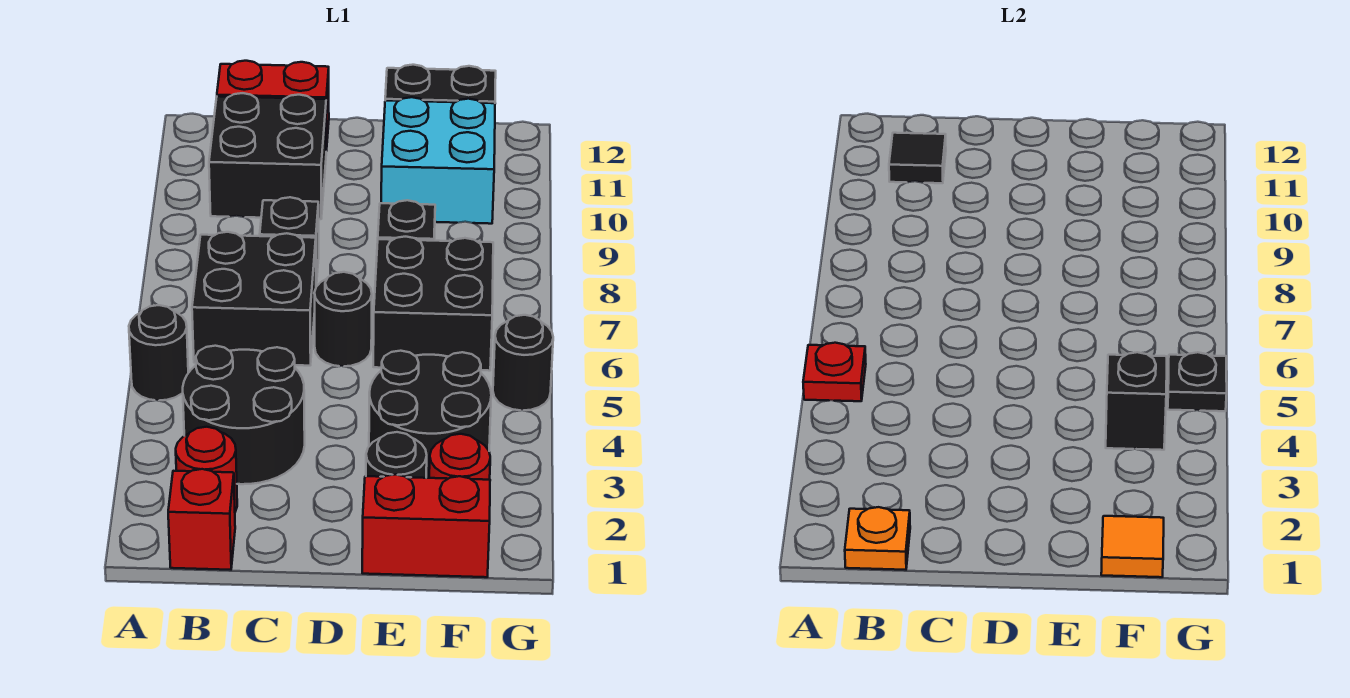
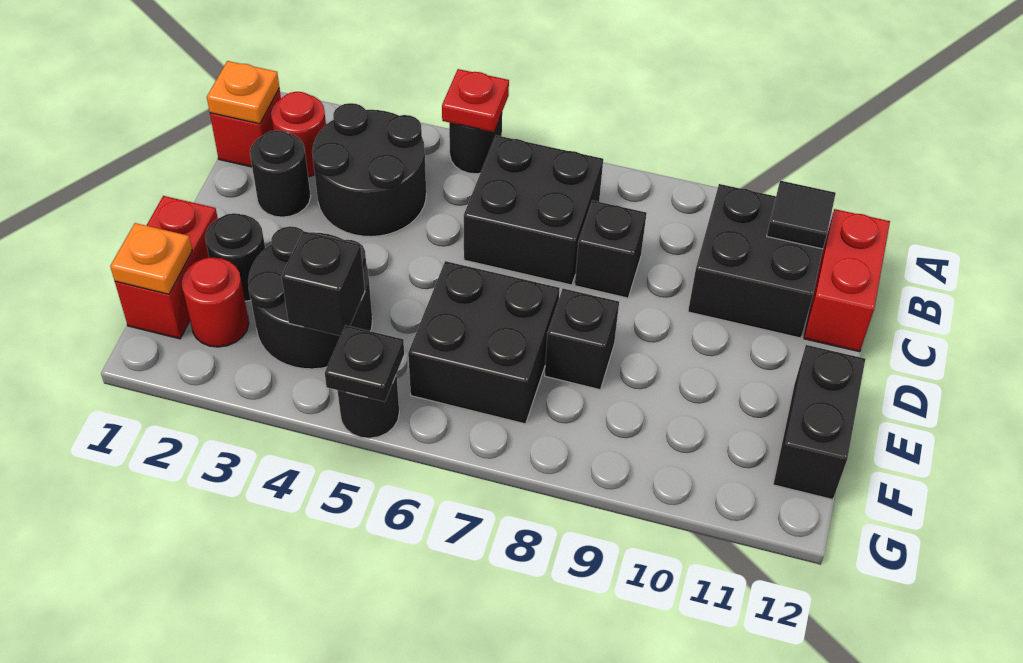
black 1x1 round brick [314,272,372,366] -> black 1x1 round brick moved to [250,130,311,217]
cyan 2x2 brick [381,97,495,224] -> none
orange 1x1 tile [1101,516,1164,577] -> orange 1x1 plate [110,223,192,294]

